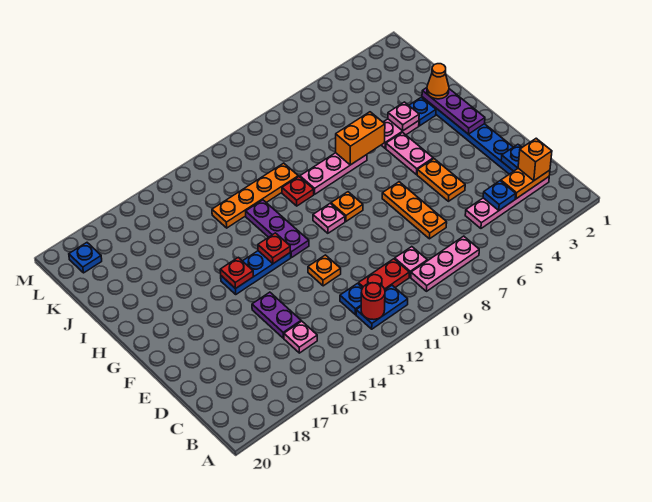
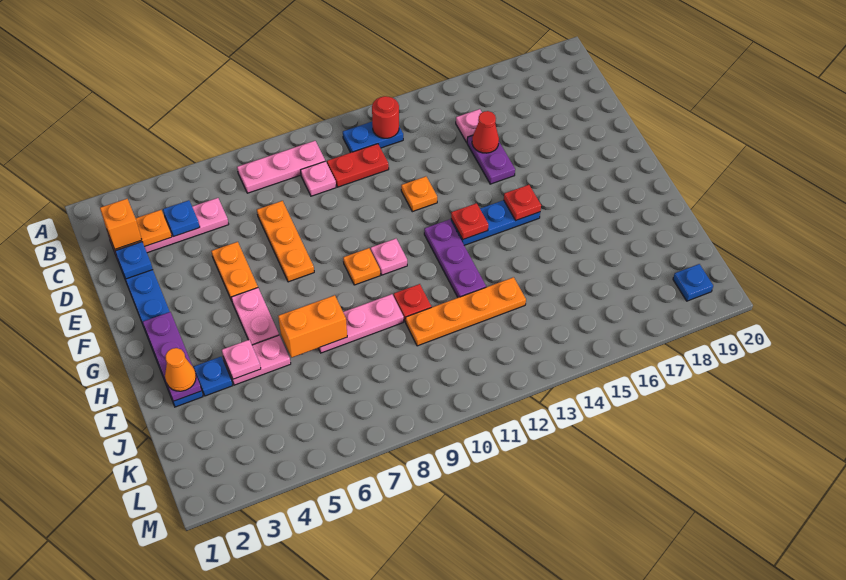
blue 1x1 plate [340,284,362,315] -> none
none -> red 1x1 cone [472,111,499,153]

